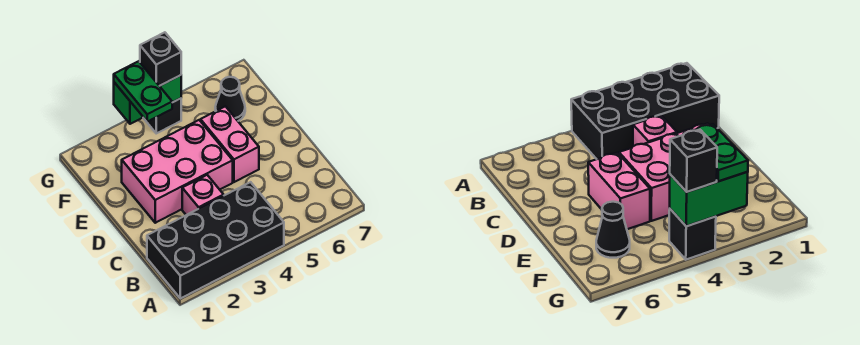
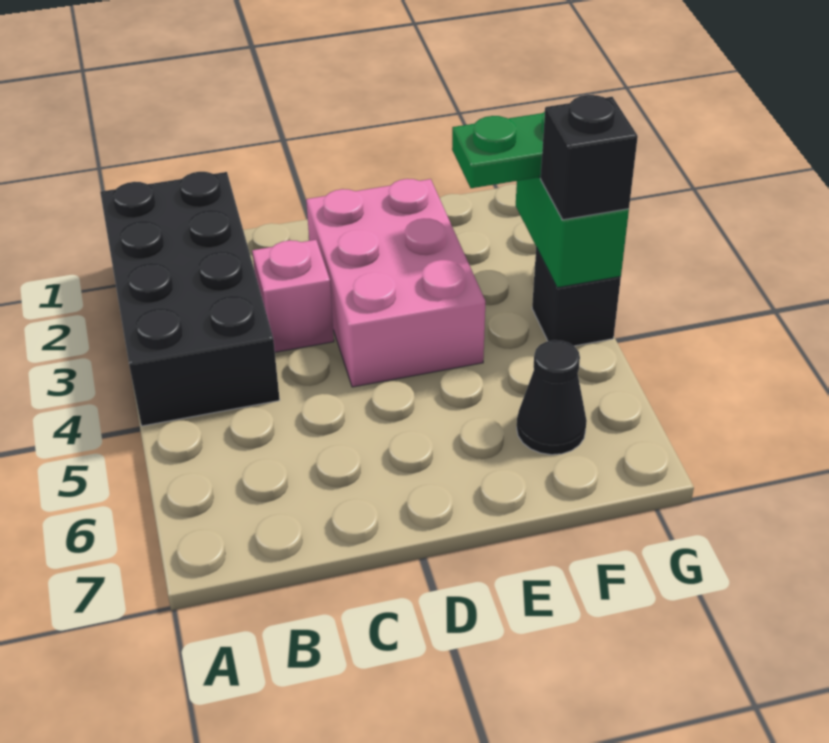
pink 1x2 brick [201,106,259,182] -> none

